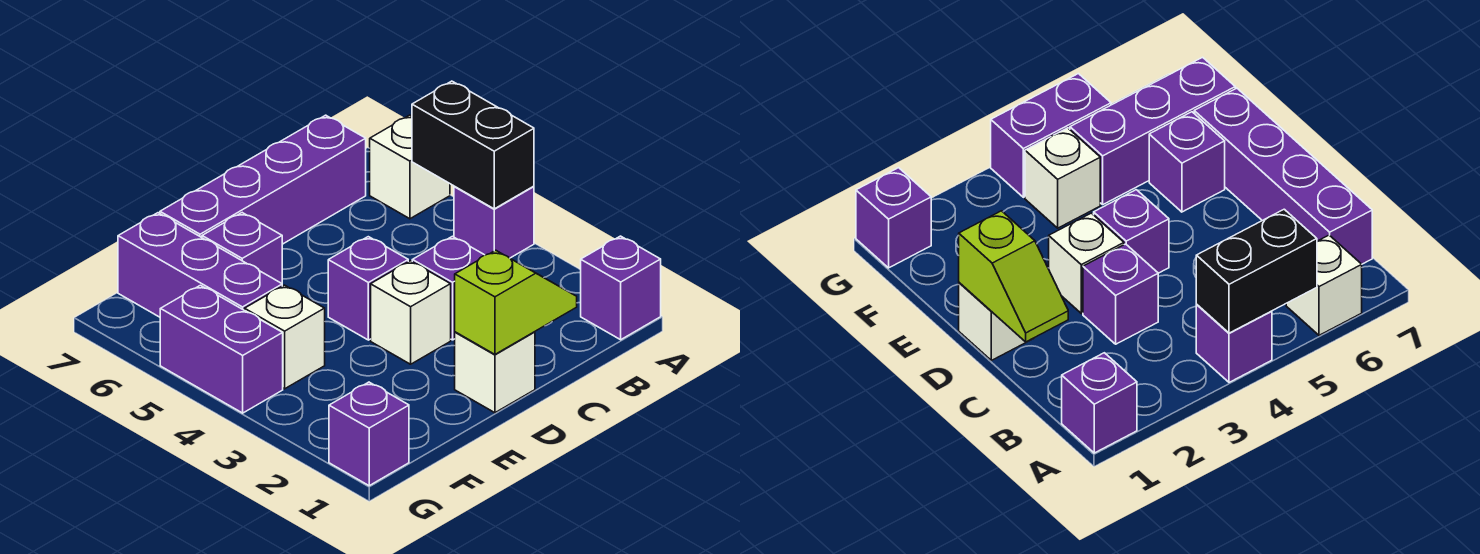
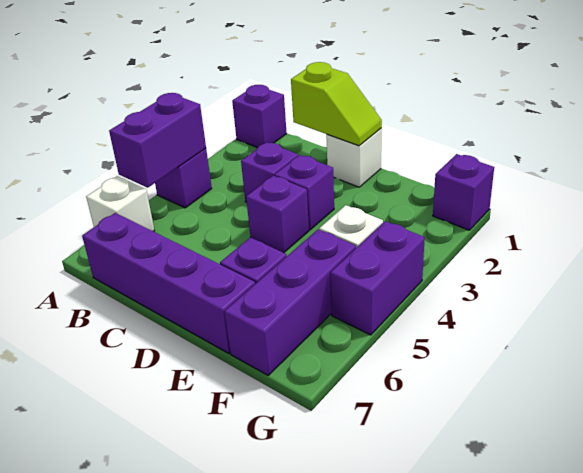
black 1x2 brick [412,81,534,209] -> purple 1x2 brick [109,93,206,188]
lime 1x2 slope [455,250,577,354] -> lime 1x2 slope turned to [291,62,382,146]
white 1x1 brick [371,261,451,364] -> purple 1x1 brick [275,155,334,230]

